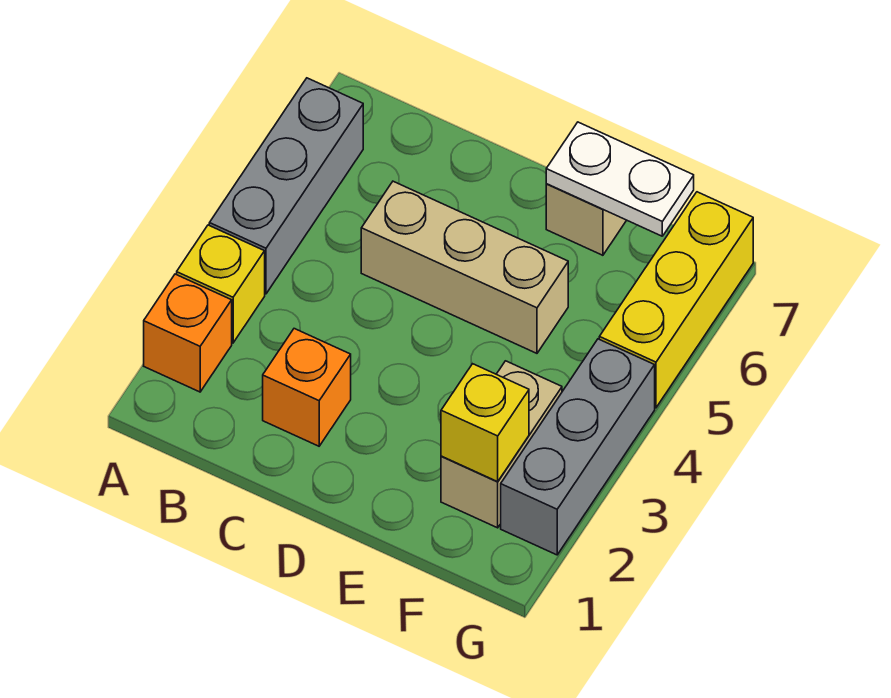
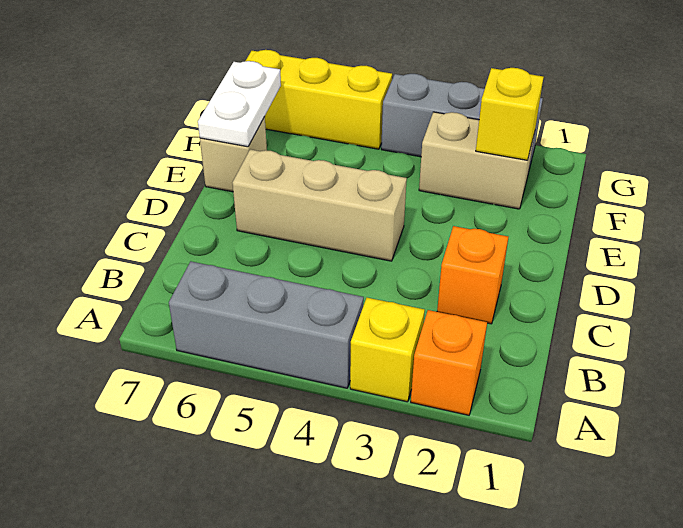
tan 1x3 brick [361,181,568,353] -> tan 1x3 brick turned to [232,149,407,261]

